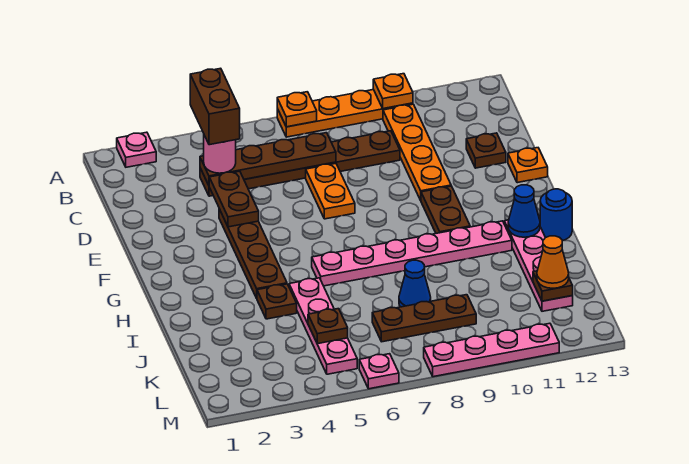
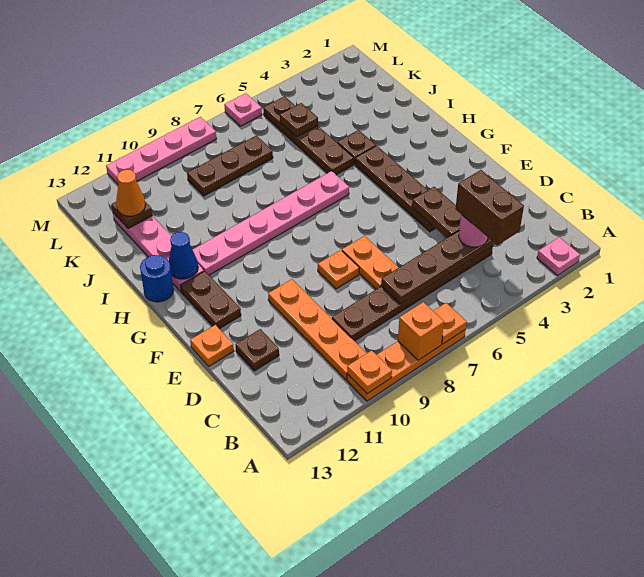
none -> orange 1x1 brick [398,302,444,360]
none -> orange 1x1 plate [318,250,359,289]
brown 1x2 plate [421,186,470,233] -> brown 1x2 plate moved to [180,271,241,329]
pink 1x4 plate [289,278,357,374] -> brown 1x4 plate [263,96,353,175]
blue 1x1 cone [399,260,431,307] -> none

